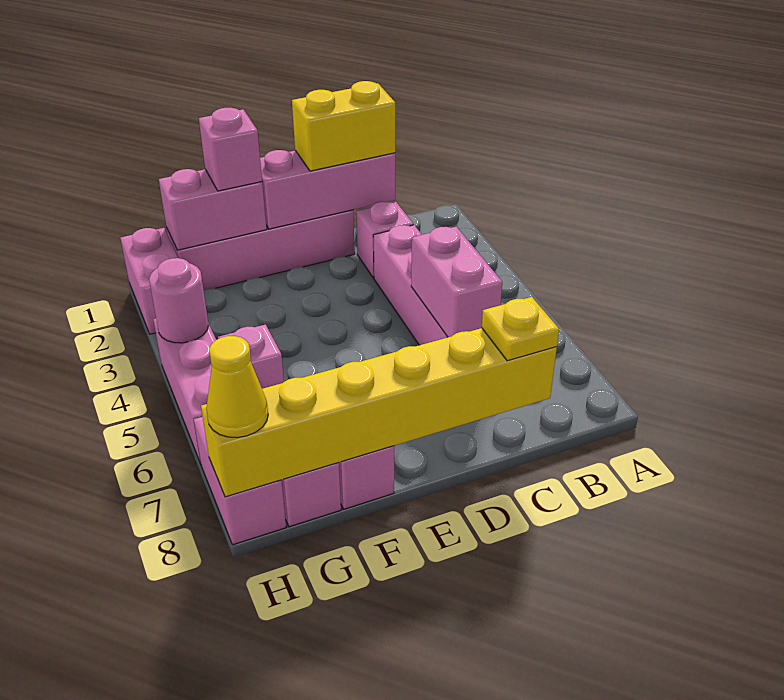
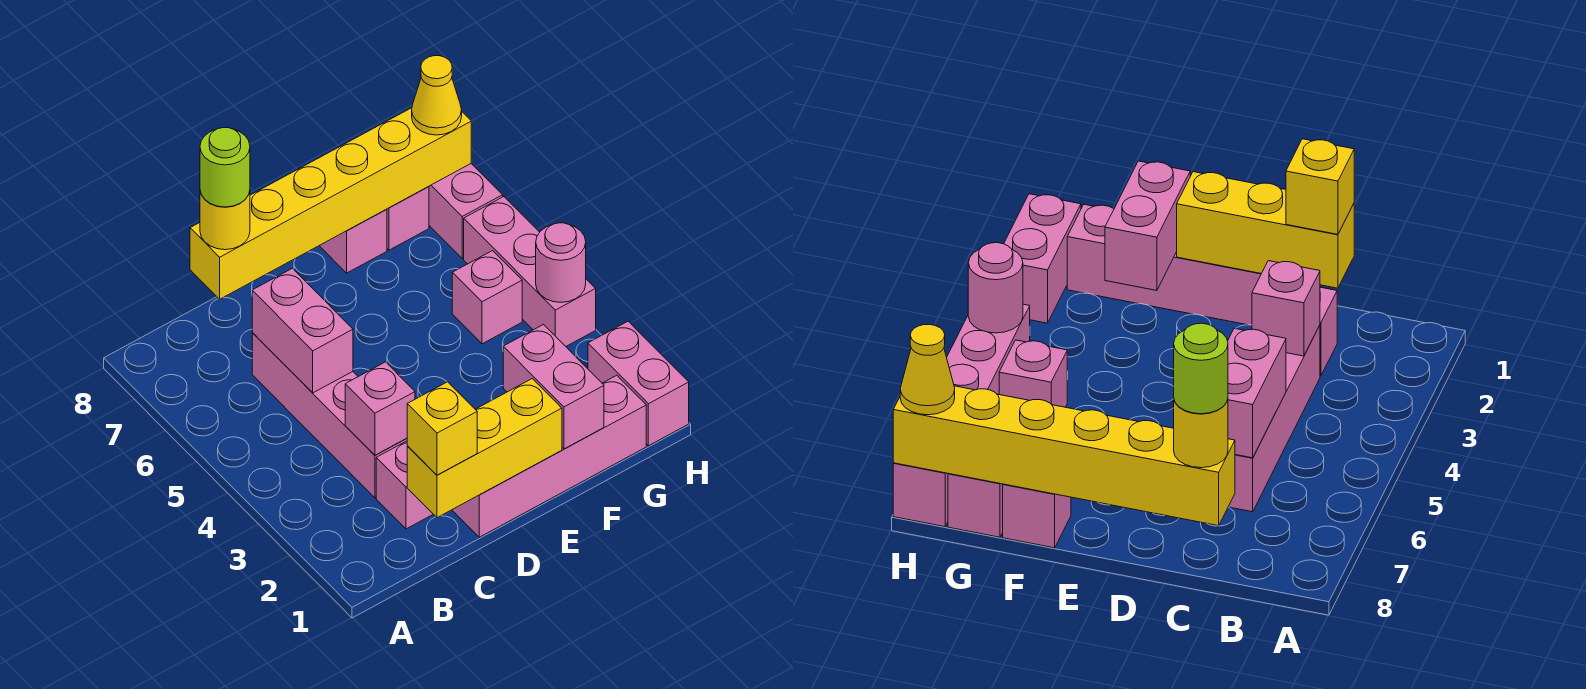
pink 1x3 brick [260,150,395,229] -> yellow 1x3 brick [407,379,562,518]
yellow 1x2 brick [292,81,395,171] -> yellow 1x1 brick [407,382,477,475]
yellow 1x1 plate [482,297,559,361] -> yellow 1x1 round brick [200,191,250,250]
none -> lime 1x1 round brick [200,128,250,207]
pink 1x2 brick [159,169,266,250] -> pink 1x2 brick turned to [503,325,604,449]
pink 1x1 brick [199,108,262,191] -> pink 1x1 brick moved to [345,362,415,455]

